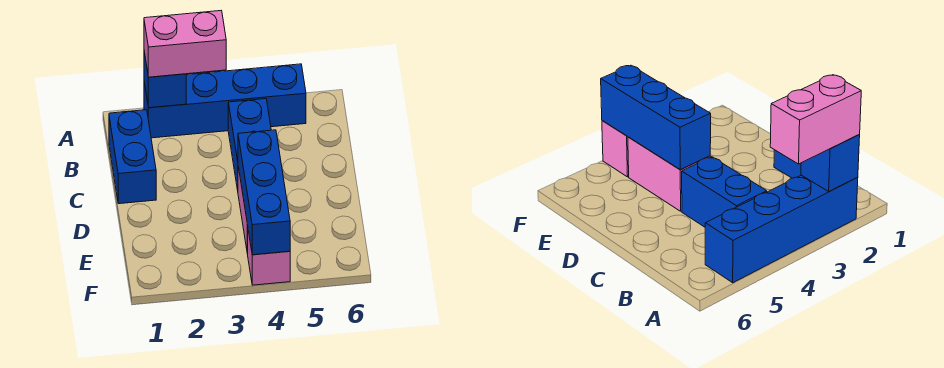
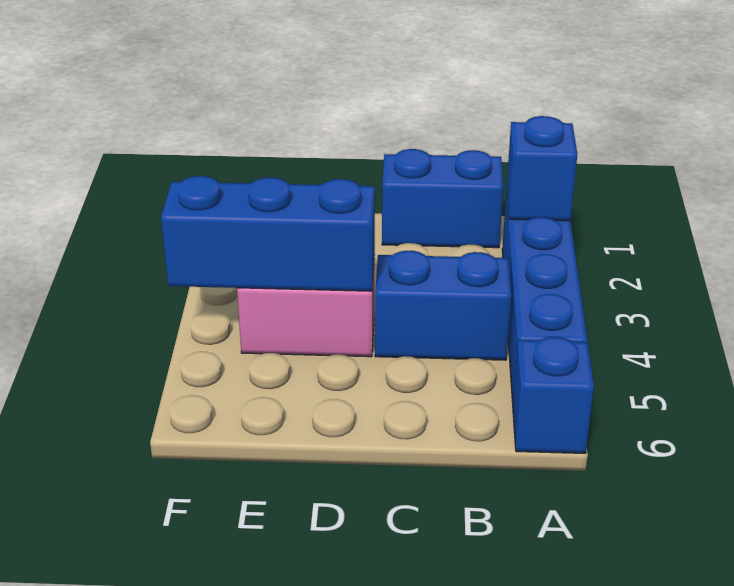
pink 1x2 brick [144,11,226,77] -> none
none -> blue 1x1 brick [513,337,594,453]
pink 1x1 brick [248,231,290,285] -> none

